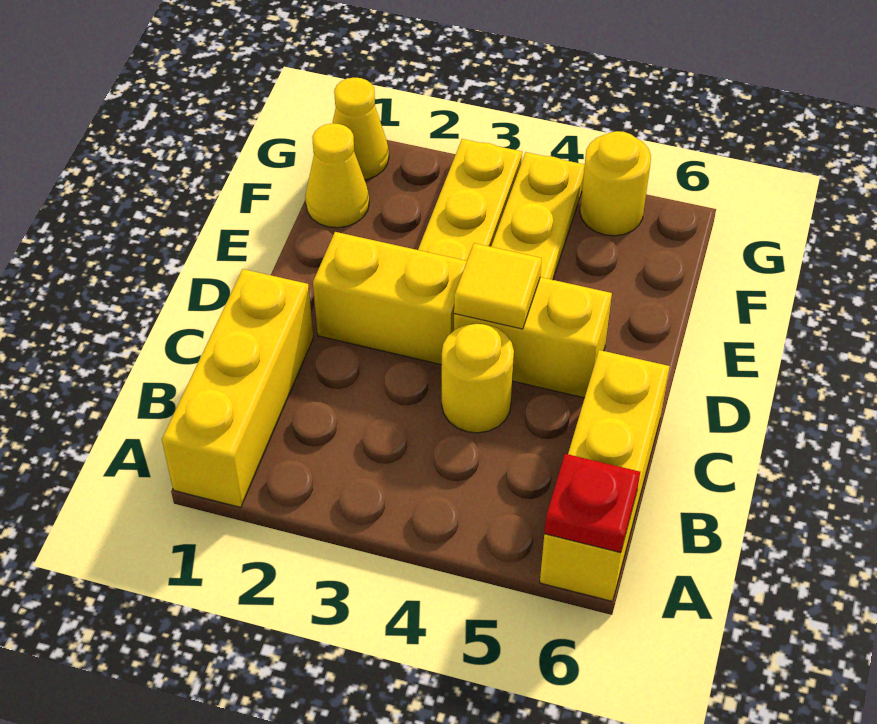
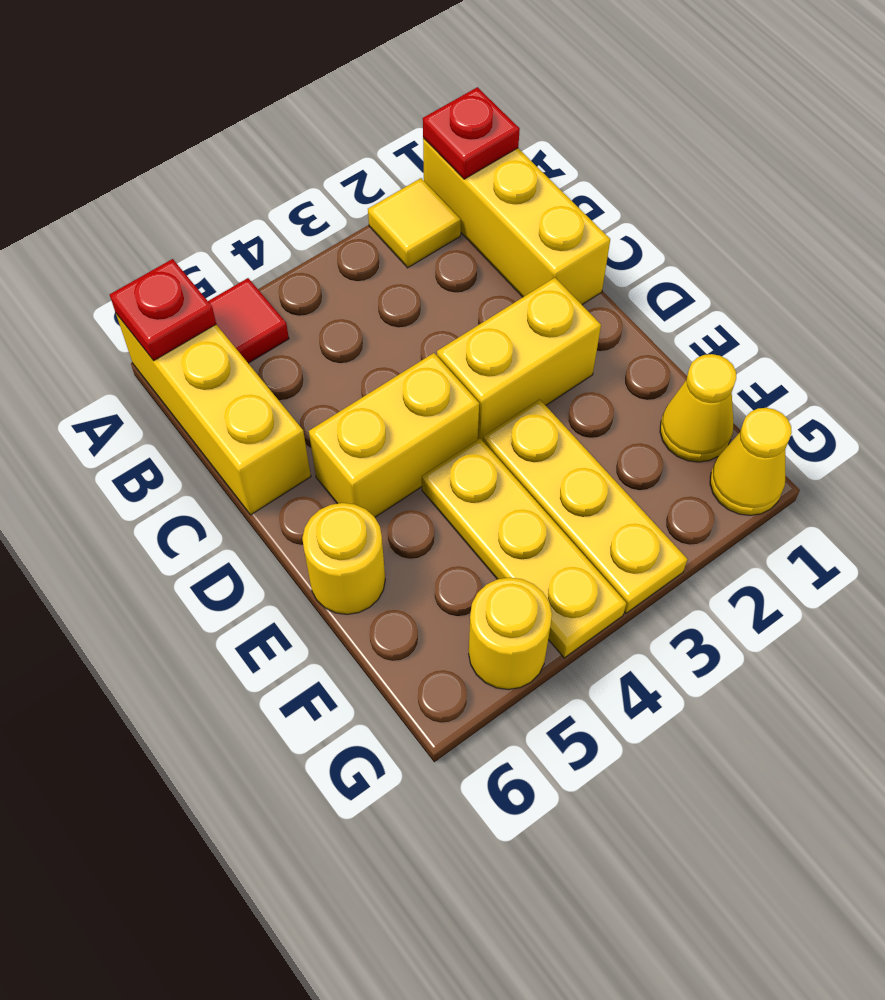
none -> red 1x1 plate [423,87,520,179]
none -> red 1x1 tile [208,278,289,363]
yellow 1x1 round brick [442,324,514,433] -> yellow 1x1 round brick moved to [302,503,385,614]
yellow 1x1 tile [454,243,542,329] -> yellow 1x1 tile moved to [368,178,461,268]

